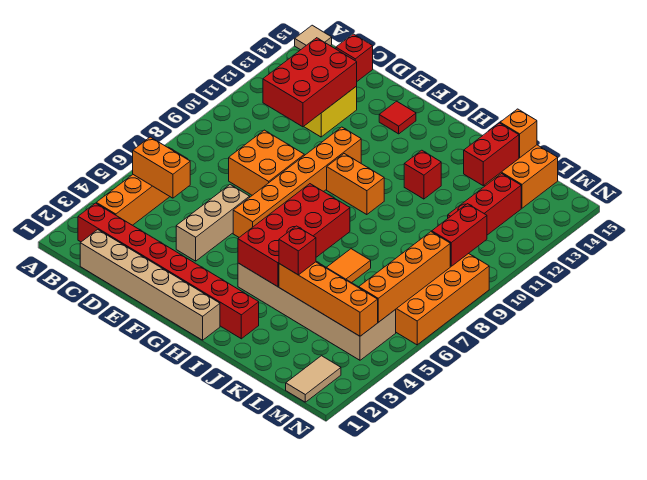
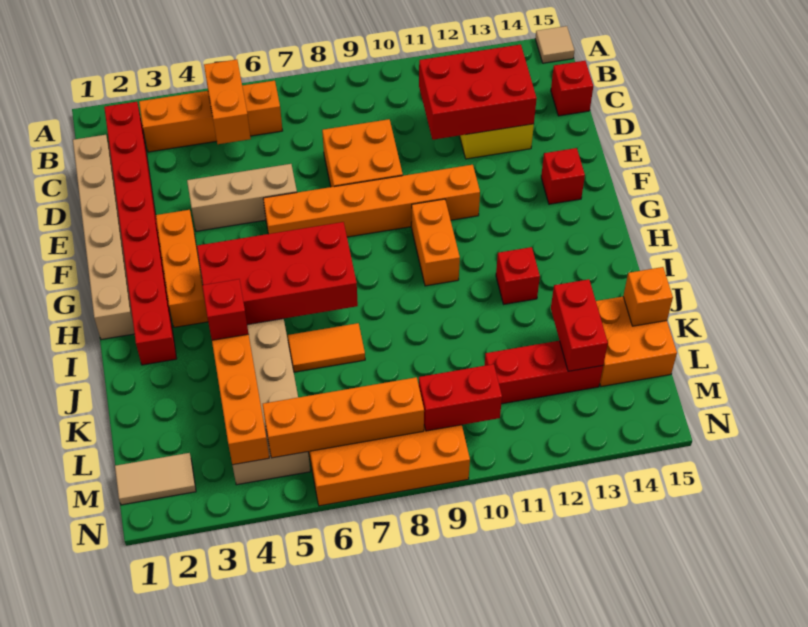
none -> orange 1x3 brick [156,210,208,327]
red 1x1 tile [379,101,416,134] -> red 1x1 brick [541,148,585,204]
red 1x2 brick [464,123,519,186] -> red 1x2 brick turned to [551,279,608,371]

